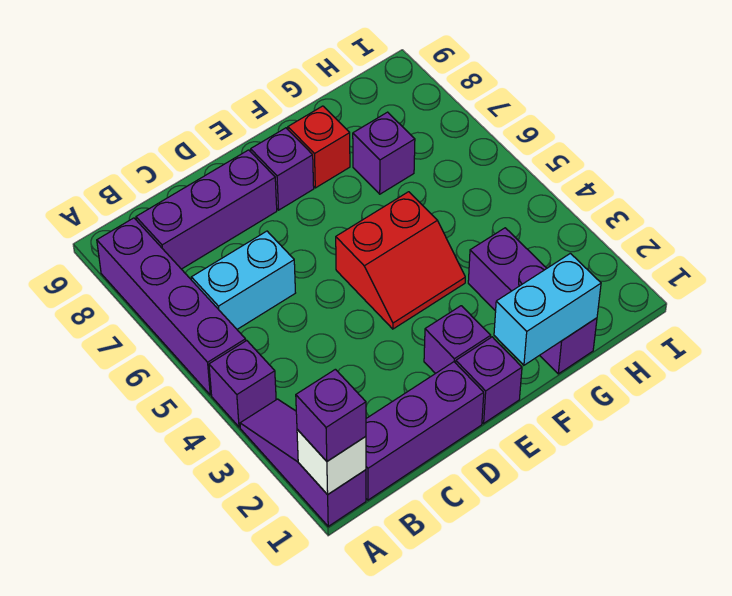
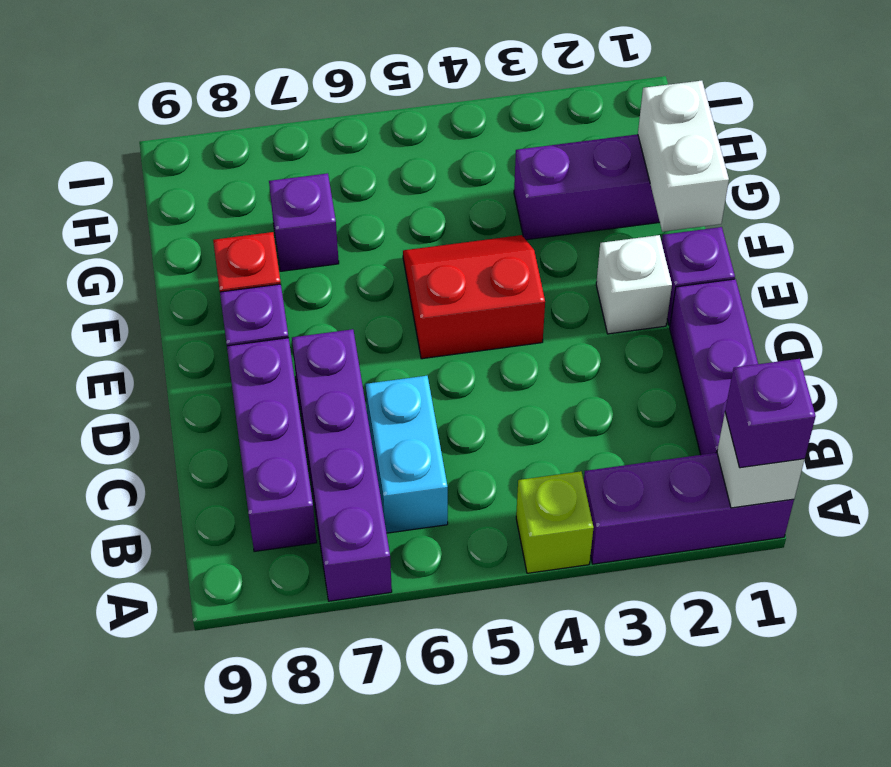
purple 1x3 slope [240,399,366,526] -> purple 1x3 brick [584,453,794,564]
purple 1x1 brick [209,341,276,427] -> lime 1x1 brick [516,471,594,573]
purple 1x4 brick [97,218,246,395] -> purple 1x4 brick turned to [292,329,392,601]
purple 1x1 brick [424,306,491,374] -> white 1x1 brick [596,235,672,334]
red 2x2 slope [336,192,465,329] -> red 2x2 slope turned to [403,235,545,359]
cyan 1x2 brick [494,253,601,365] -> white 1x2 brick [638,81,729,232]

